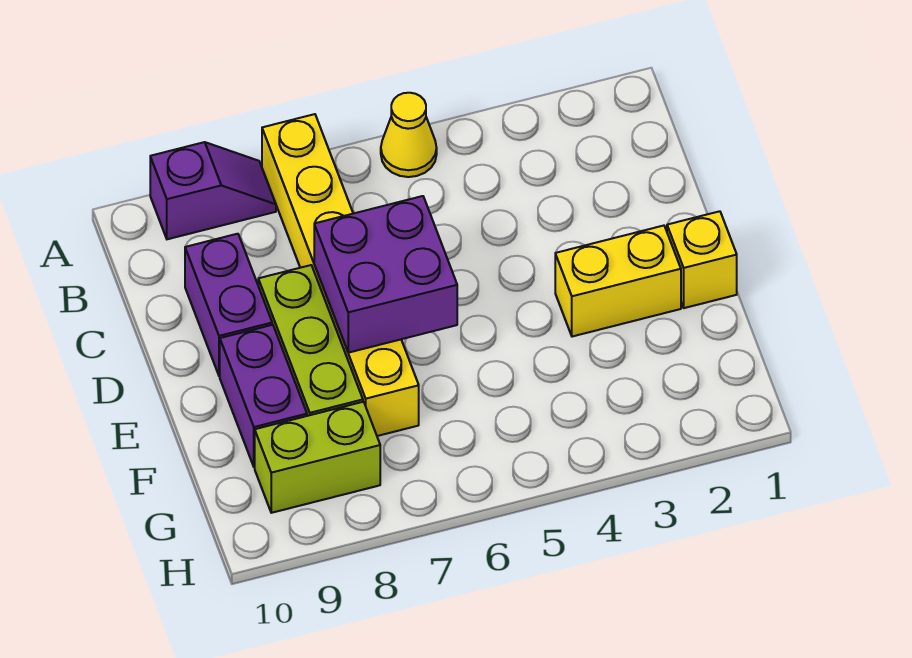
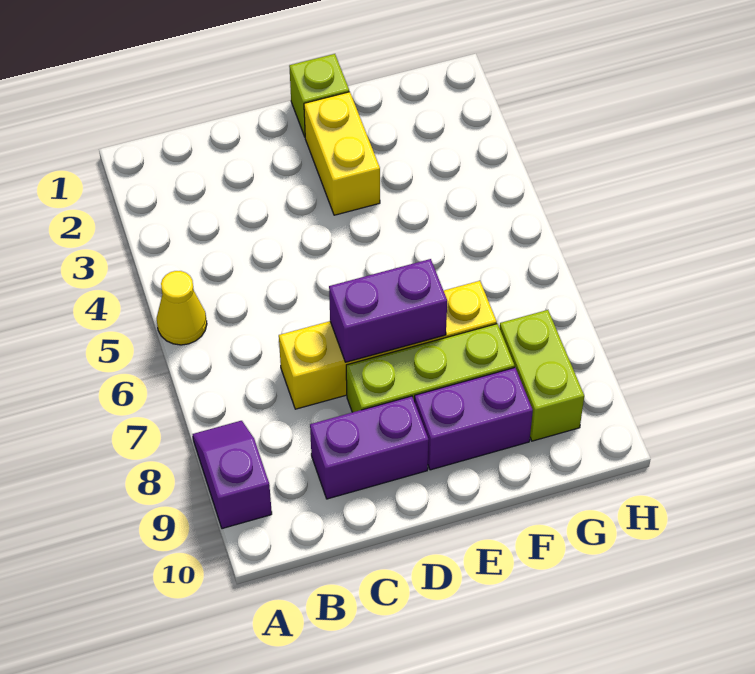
yellow 1x6 brick [262,114,419,436] -> yellow 1x4 brick [279,281,497,409]
purple 2x2 brick [314,196,457,353] -> purple 1x2 brick [329,259,447,362]
yellow 1x1 brick [667,211,737,308] -> lime 1x1 brick [289,54,349,137]

